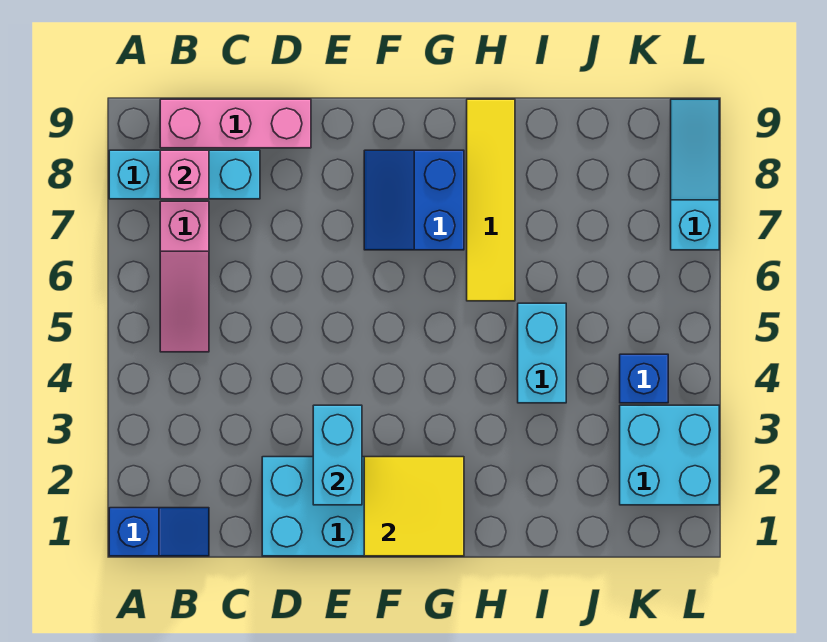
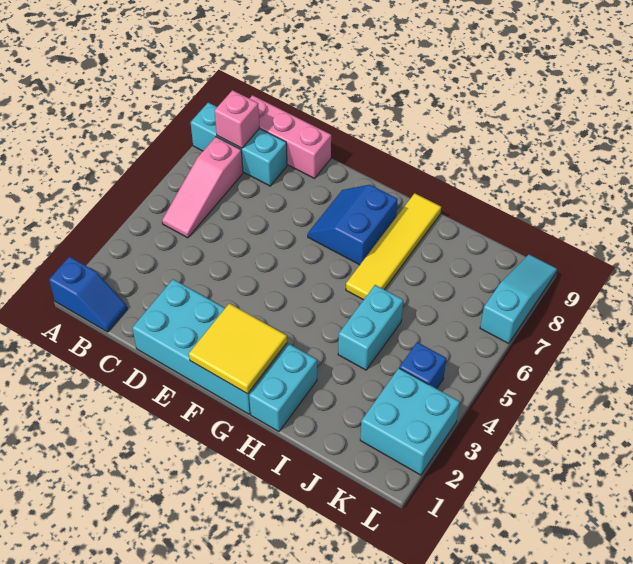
cyan 1x2 brick [313,405,362,505] -> cyan 1x2 brick moved to [249,344,317,432]

